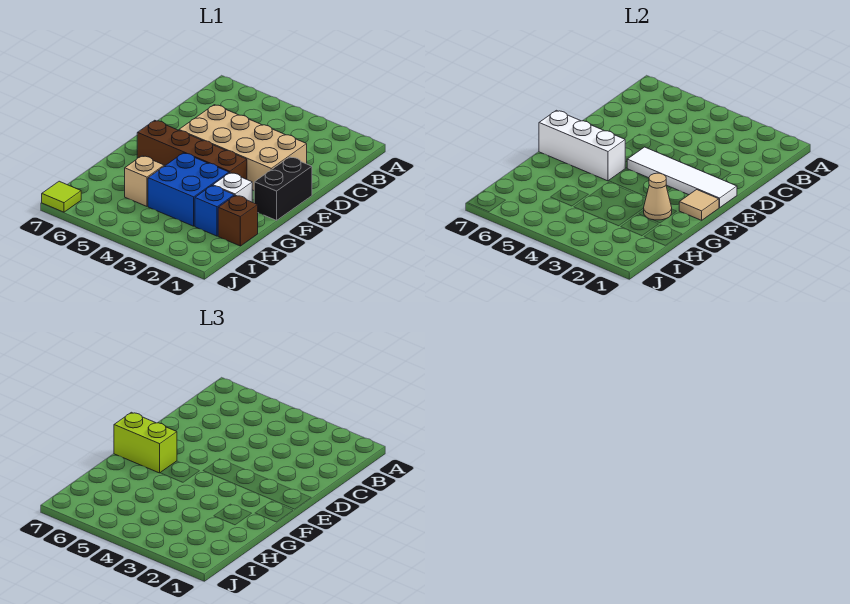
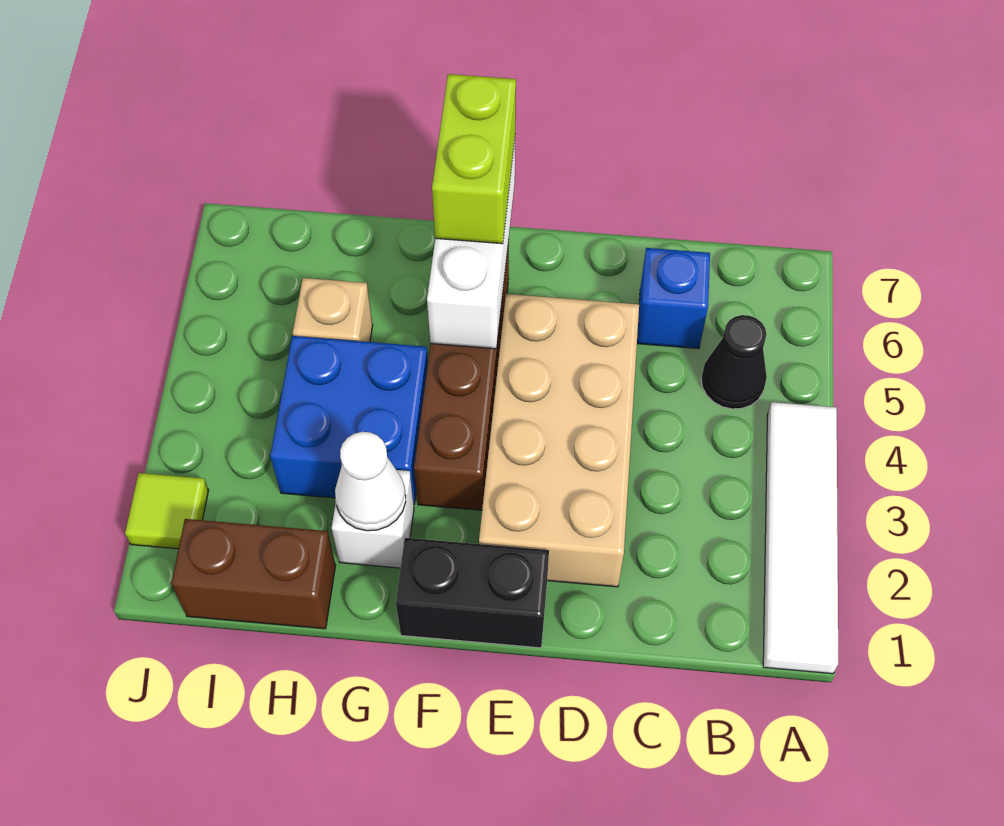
none -> black 1x1 cone [701,315,767,409]
white 1x4 tile [627,147,737,208] -> white 1x4 tile moved to [763,402,838,674]
tan 1x1 tile [679,190,719,220] -> none
tan 1x1 cone [644,173,672,220] -> white 1x1 cone [335,432,406,531]
brown 1x1 brick [218,195,258,246] -> brown 1x2 brick [171,519,336,629]
blue 1x1 brick [195,185,234,236] -> blue 1x1 brick moved to [637,248,710,349]
lime 1x1 tile [42,181,81,212] -> lime 1x1 tile moved to [125,473,209,549]

